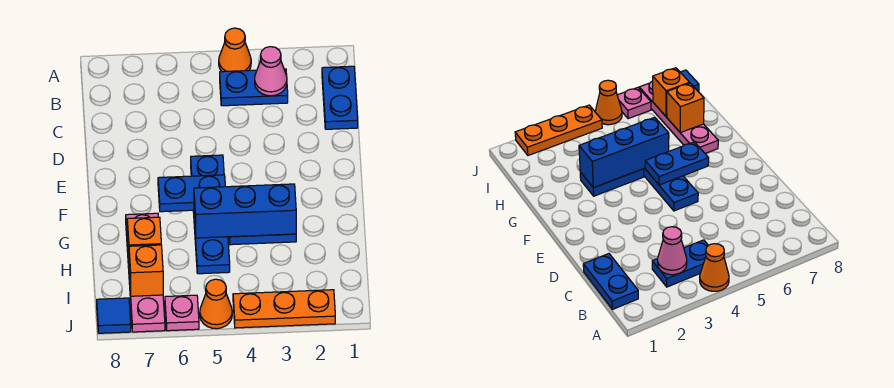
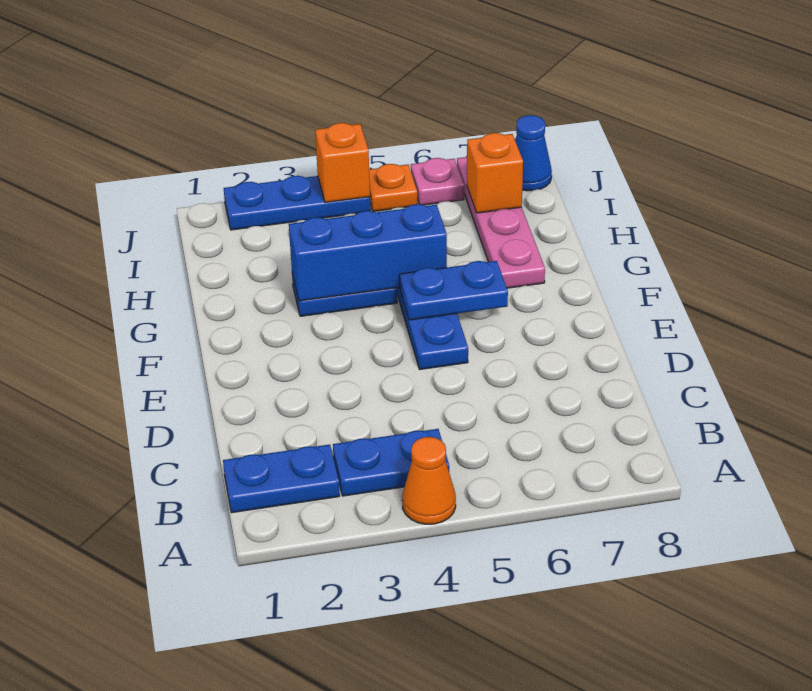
blue 1x2 plate [322,66,358,129] -> blue 1x2 plate turned to [223,445,340,513]
pink 1x1 cone [255,47,287,96] -> none
orange 1x1 brick [127,217,161,261] -> orange 1x1 brick moved to [315,123,370,202]
orange 1x3 plate [233,290,335,328] -> blue 1x3 plate [224,176,371,230]
orange 1x1 cone [200,279,232,329] -> orange 1x1 plate [369,164,417,212]
blue 1x1 tile [97,298,131,333] -> blue 1x1 cone [515,115,552,191]

